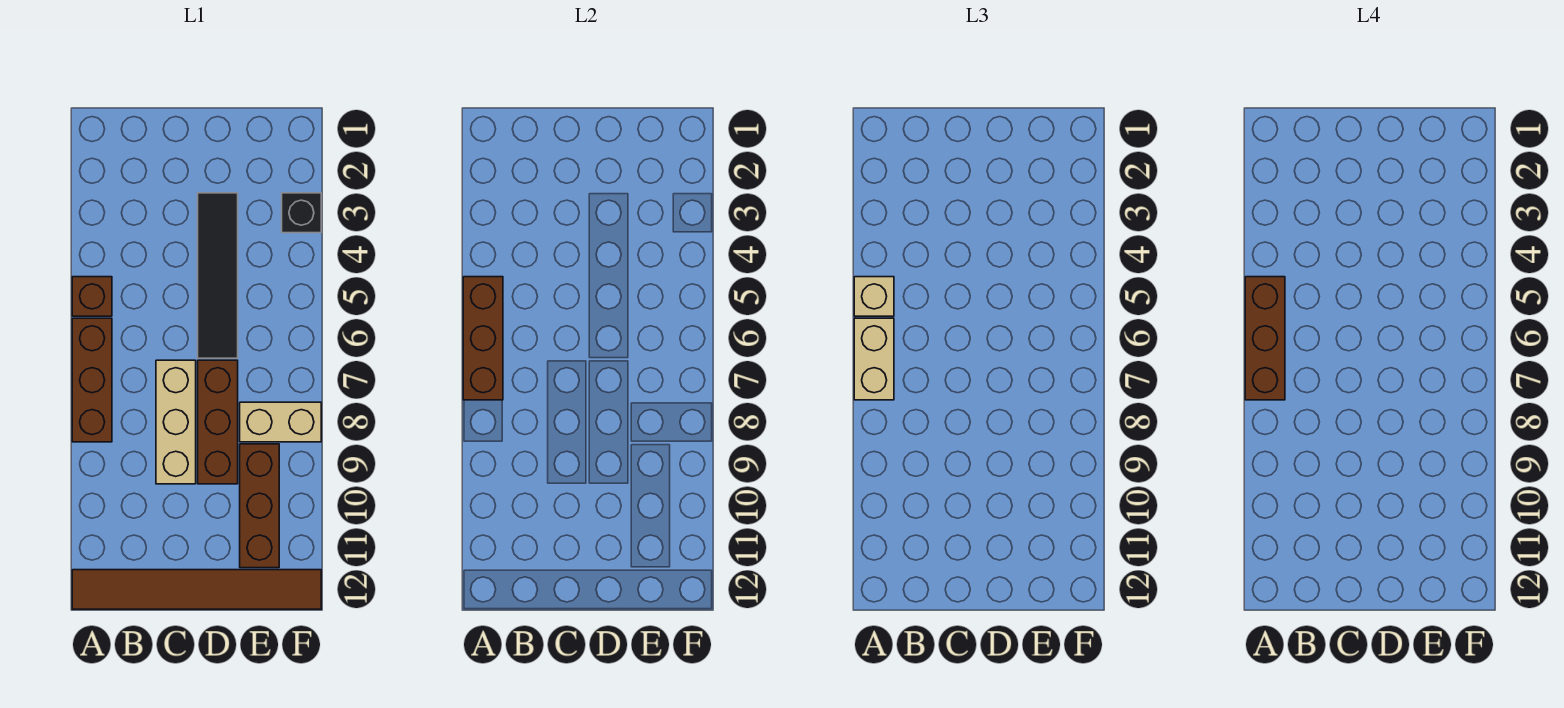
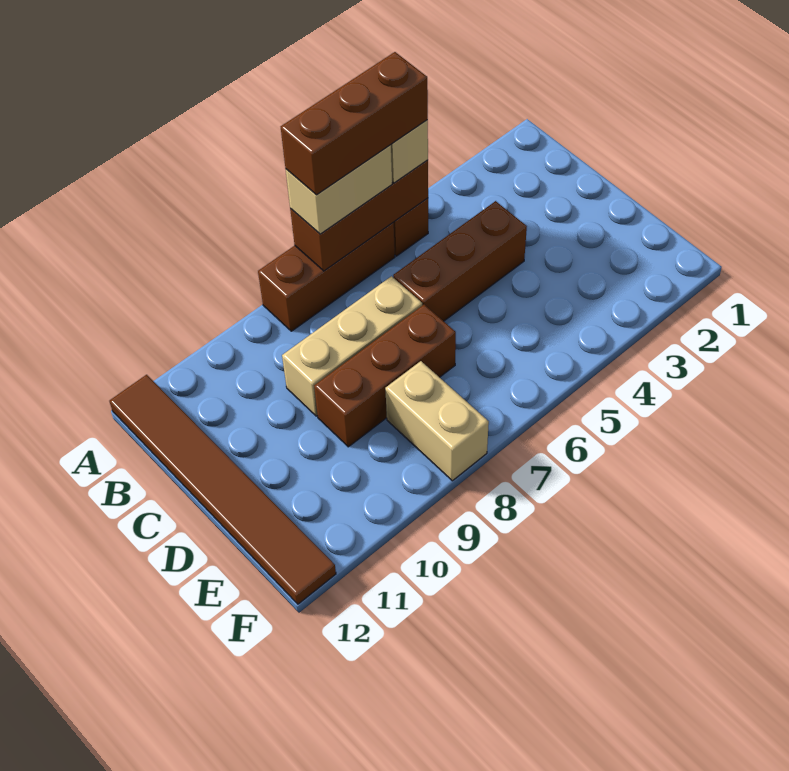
black 1x4 tile [198,193,238,358] -> none
brown 1x3 brick [240,444,279,568] -> brown 1x3 brick moved to [393,201,527,321]
black 1x1 brick [282,193,321,233] -> none

